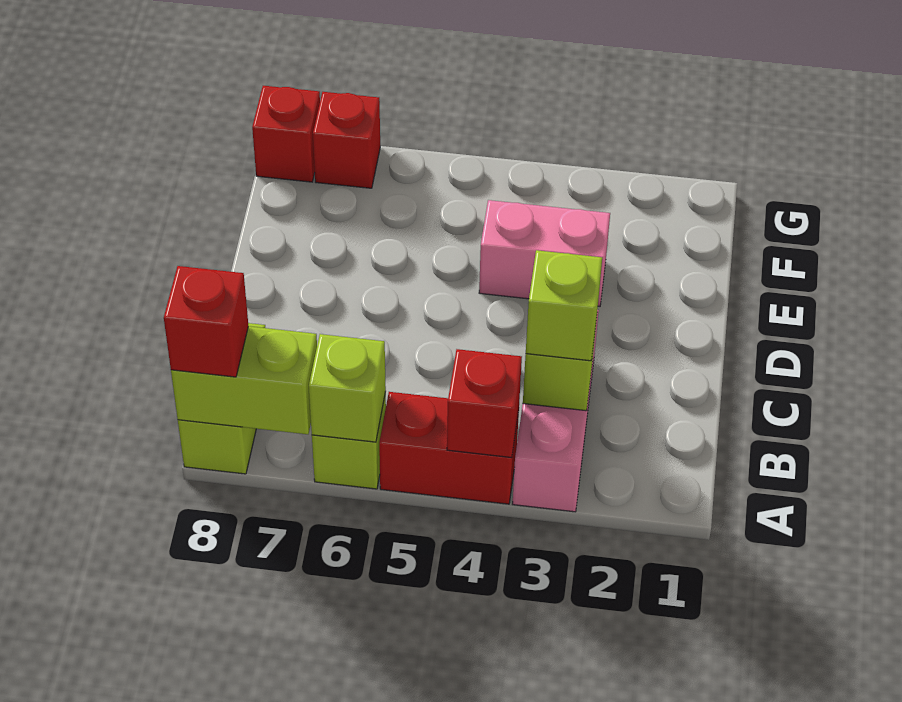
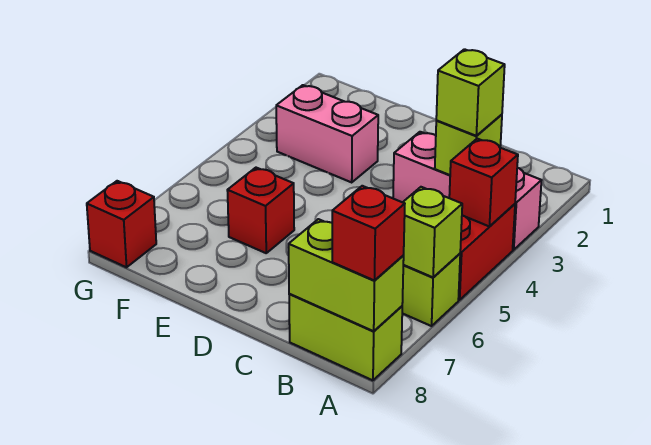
lime 1x2 brick [171,326,317,434] -> lime 1x2 brick turned to [289,219,404,331]
pink 1x2 brick [479,200,610,306] -> pink 1x2 brick turned to [276,85,378,182]
red 1x1 brick [313,92,380,188] -> red 1x1 brick moved to [227,168,294,253]

